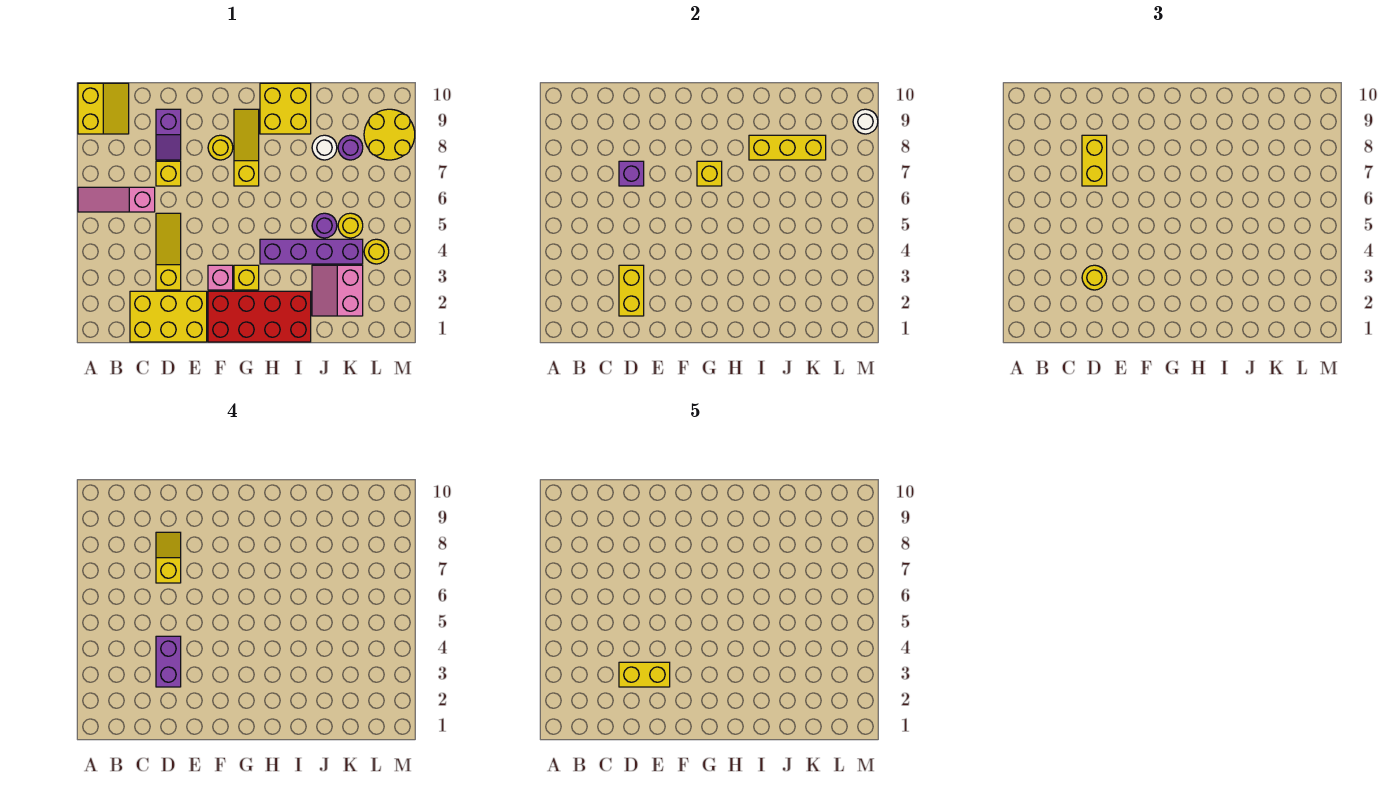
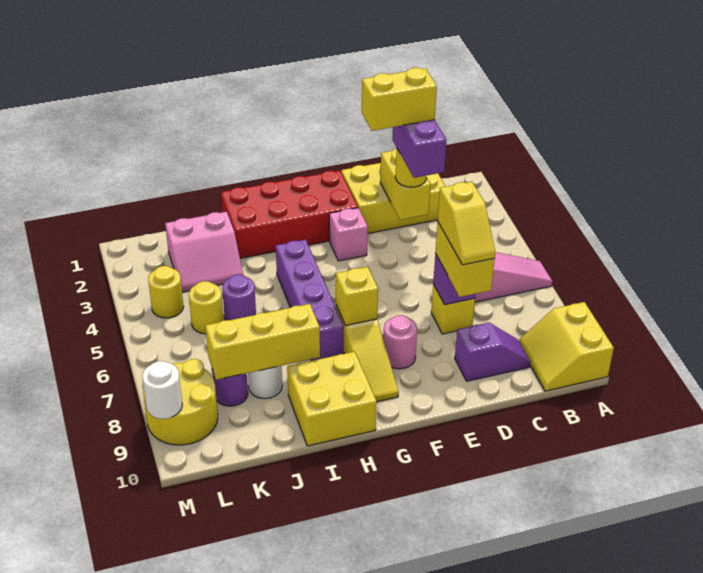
yellow 1x3 slope [156,213,181,290] -> none
purple 1x2 slope [156,109,181,160] -> purple 1x2 slope turned to [455,323,530,381]
yellow 1x1 round brick [208,135,233,160] -> pink 1x1 round brick [383,315,417,369]
yellow 1x1 brick [234,265,259,290] -> none
purple 1x4 brick [260,239,363,264] -> purple 1x4 brick turned to [276,240,344,361]
pink 2x2 slope [312,265,363,316] -> pink 2x2 slope turned to [165,212,243,292]

